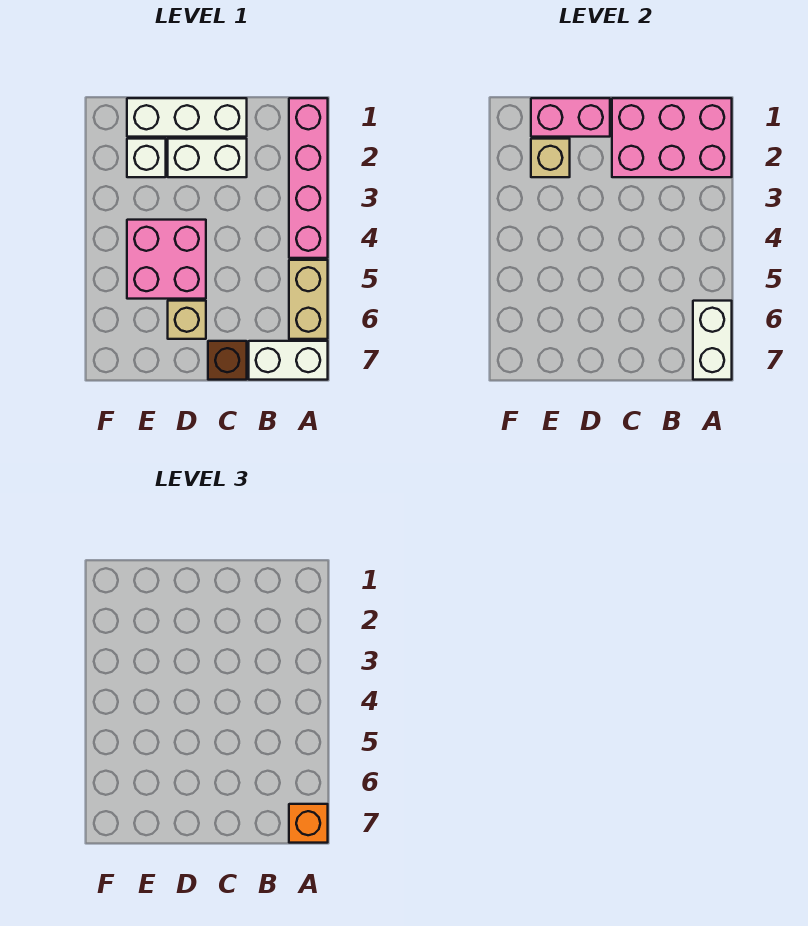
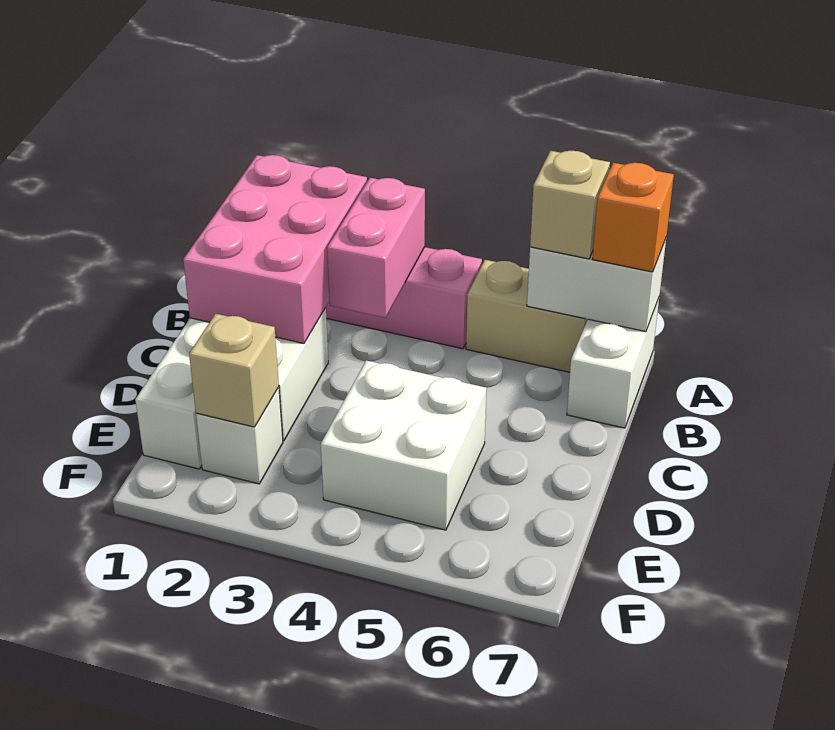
brown 1x1 brick [208,341,247,380] -> none
pink 1x2 brick [531,98,610,137] -> pink 1x2 brick moved to [327,178,425,318]
pink 2x2 brick [127,220,206,299] -> white 2x2 brick [321,360,487,530]
tan 1x1 brick [168,301,206,339] -> tan 1x1 brick moved to [530,151,610,259]

